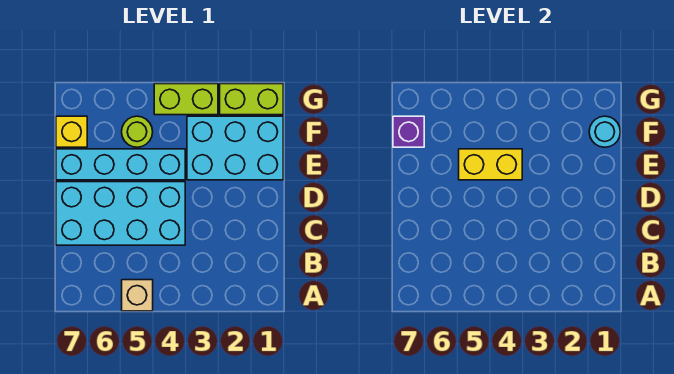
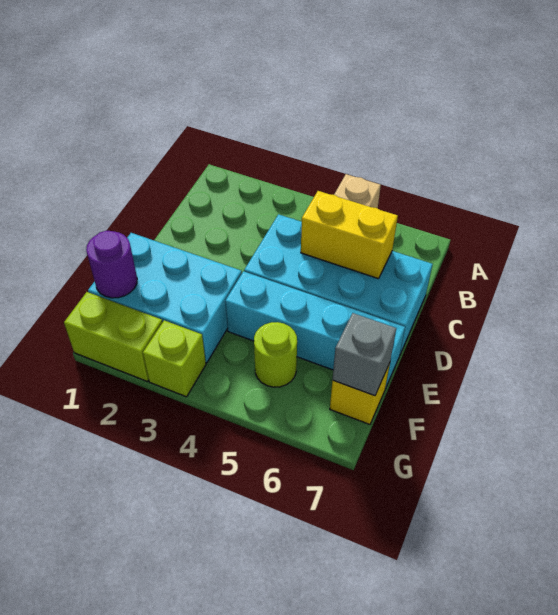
yellow 1x2 brick [459,149,522,180] -> yellow 1x2 brick moved to [301,191,398,279]
cyan 1x1 round brick [589,116,620,147] -> purple 1x1 round brick [86,231,137,298]
purple 1x1 brick [393,116,424,147] -> grey 1x1 brick [333,313,396,396]
lime 1x2 brick [154,84,218,115] -> lime 1x1 brick [143,320,206,397]

